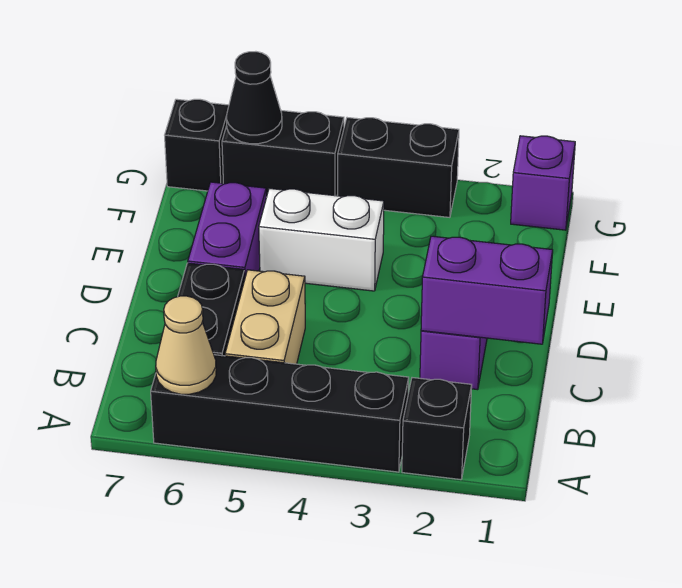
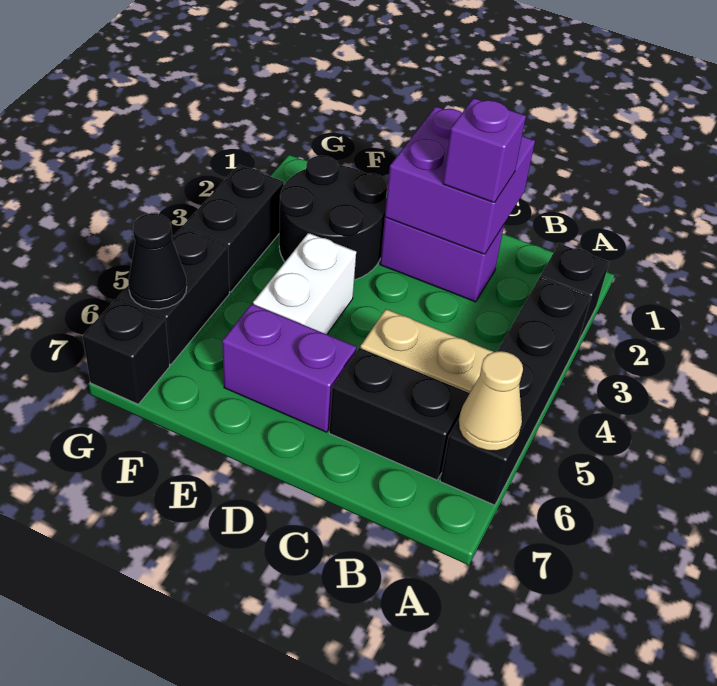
purple 1x2 brick [421,236,553,344] -> purple 2x2 brick [385,107,535,254]
none -> black 2x2 round brick [279,156,387,280]
purple 1x1 brick [511,136,575,230] -> purple 1x1 brick moved to [443,98,526,203]

